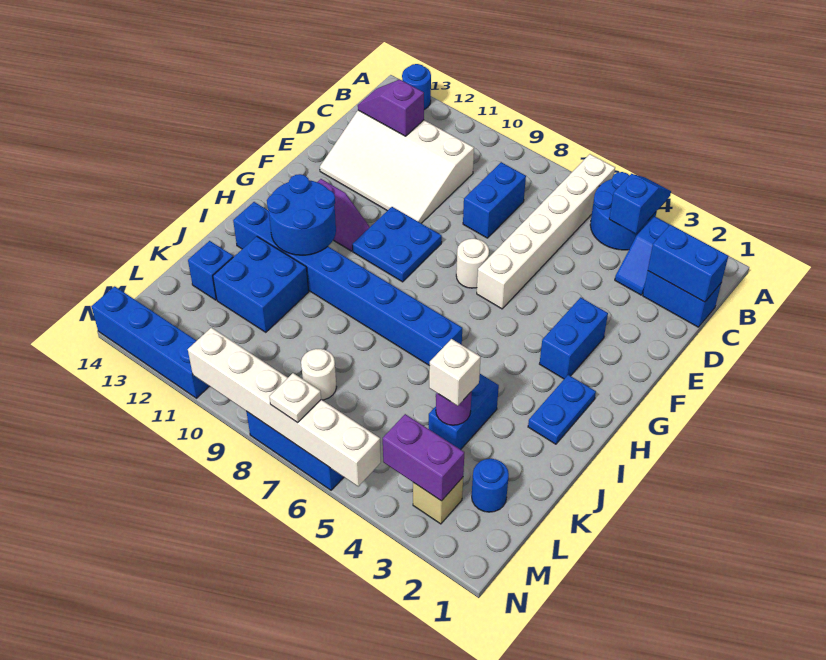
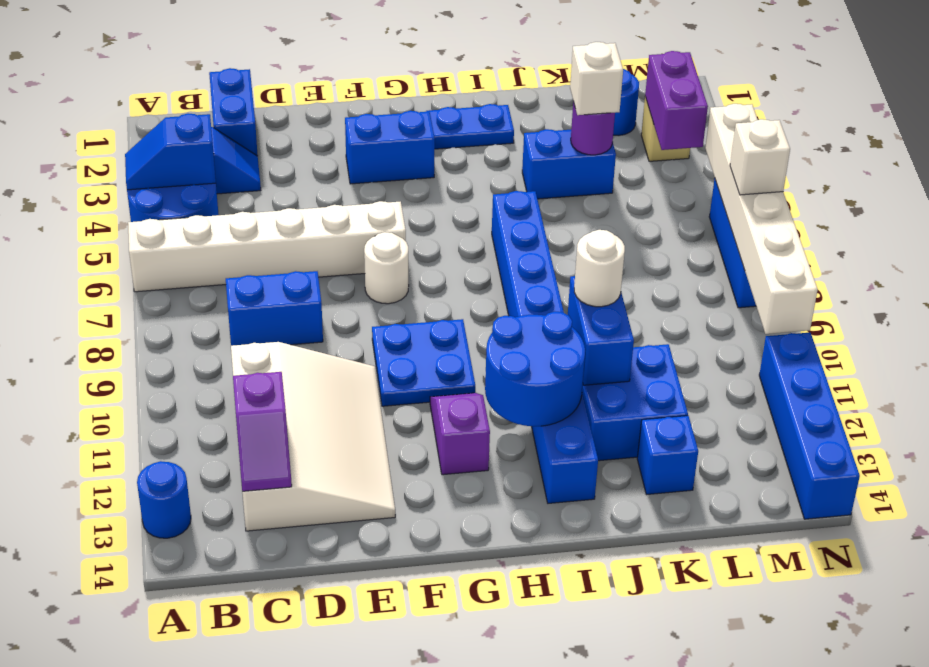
blue 1x2 brick [648,225,728,302] -> blue 1x2 brick moved to [568,276,634,385]
white 1x1 round brick [301,349,336,400] -> white 1x1 round brick moved to [574,230,625,307]
white 1x1 plate [269,373,321,423] -> white 1x1 brick [730,119,790,195]

